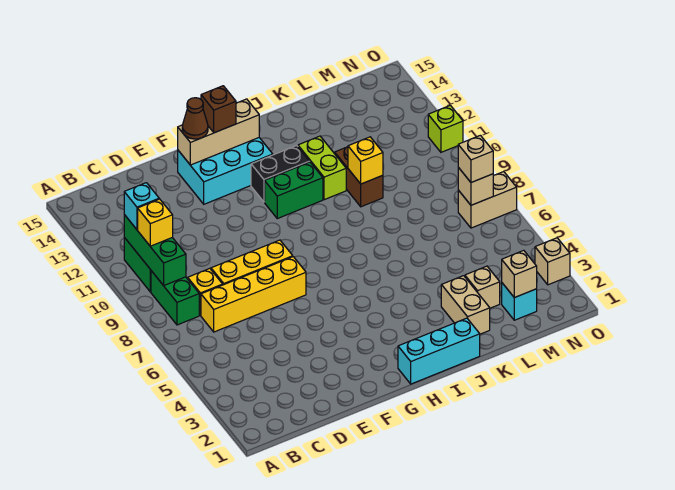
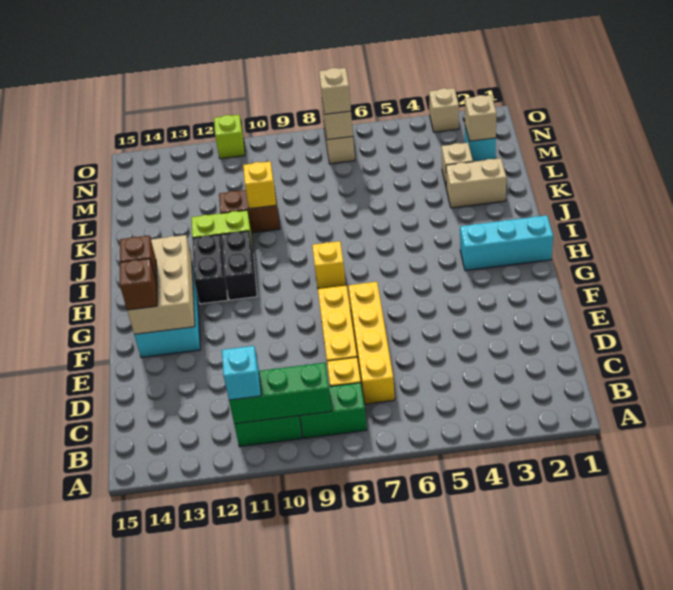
yellow 1x1 brick [138,199,173,246] -> yellow 1x1 brick moved to [312,241,346,289]
tan 1x3 brick [178,99,259,165] -> tan 2x3 brick [127,235,195,335]
brown 1x1 cone [182,98,208,139] -> brown 1x1 brick [120,259,157,310]
cyan 1x3 brick [398,318,480,384] -> cyan 1x3 brick turned to [460,215,553,271]
green 1x2 brick [265,162,323,219] -> black 1x2 brick [222,231,257,300]

